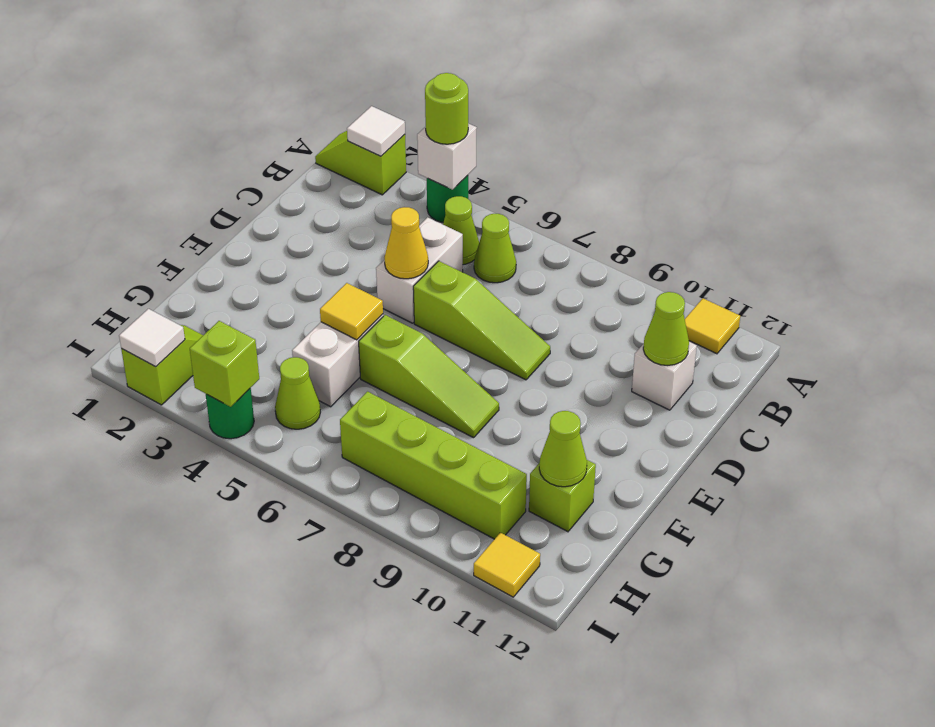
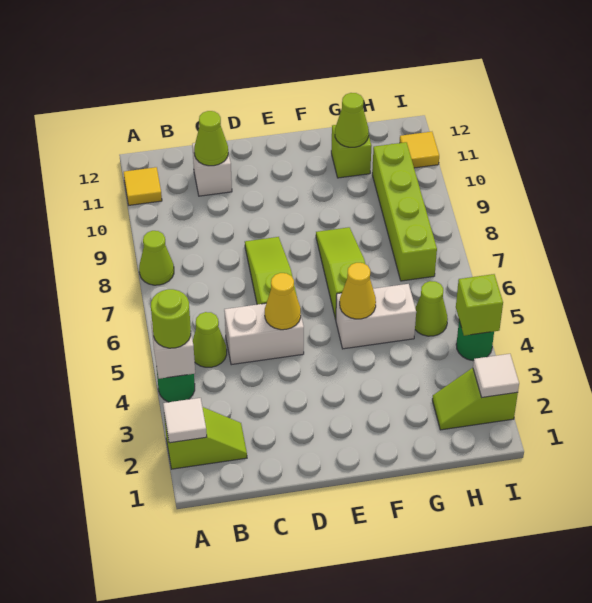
lime 1x2 slope [315,131,406,195] -> lime 1x2 slope turned to [164,407,247,469]
lime 1x1 cone [474,214,516,283] -> lime 1x1 cone moved to [139,231,174,285]
yellow 1x1 tile [320,283,383,340] -> yellow 1x1 cone [340,263,376,319]

